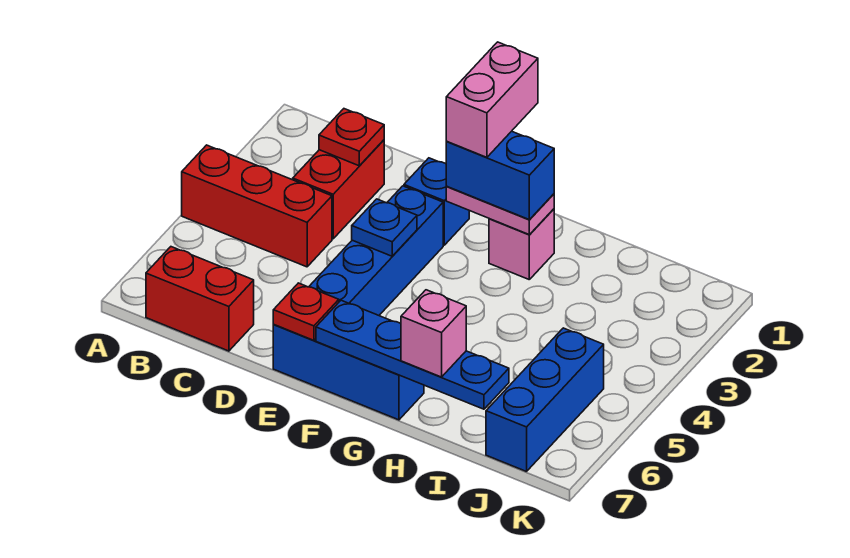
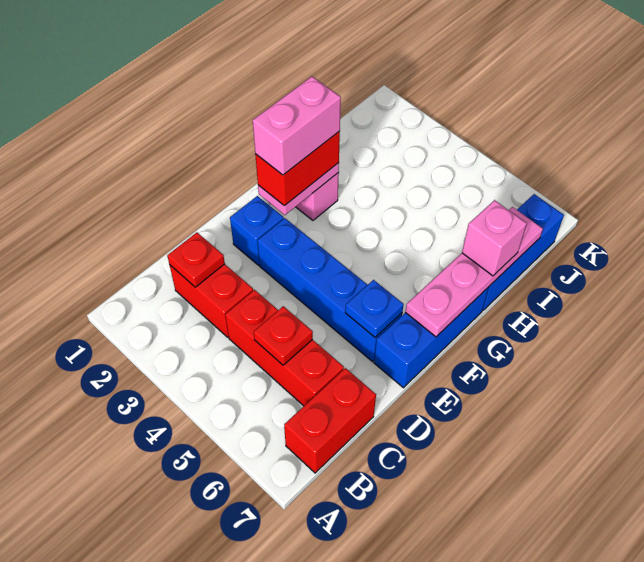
red 1x3 brick [182,145,332,267] -> red 1x3 brick turned to [225,290,344,406]
blue 1x1 plate [352,199,417,256] -> blue 1x1 plate moved to [345,280,404,337]
red 1x1 plate [273,283,339,340] -> red 1x1 plate moved to [254,306,313,365]
pink 1x2 brick [446,42,538,157] -> pink 1x2 brick turned to [253,77,341,175]
blue 1x2 brick [446,131,554,219] -> red 1x2 brick [255,131,340,206]
blue 1x4 plate [316,300,509,409] -> pink 1x4 plate [405,207,543,337]
blue 1x3 brick [486,328,604,472] -> blue 1x3 brick turned to [483,194,564,310]

